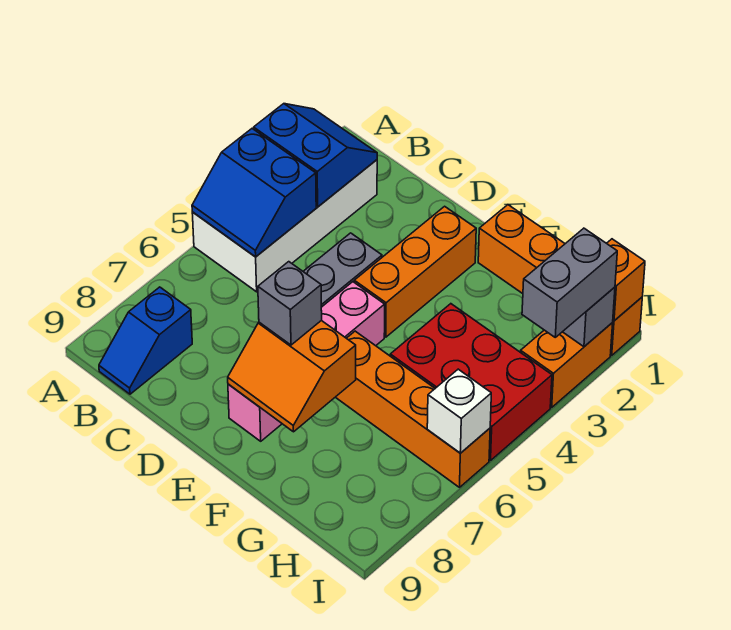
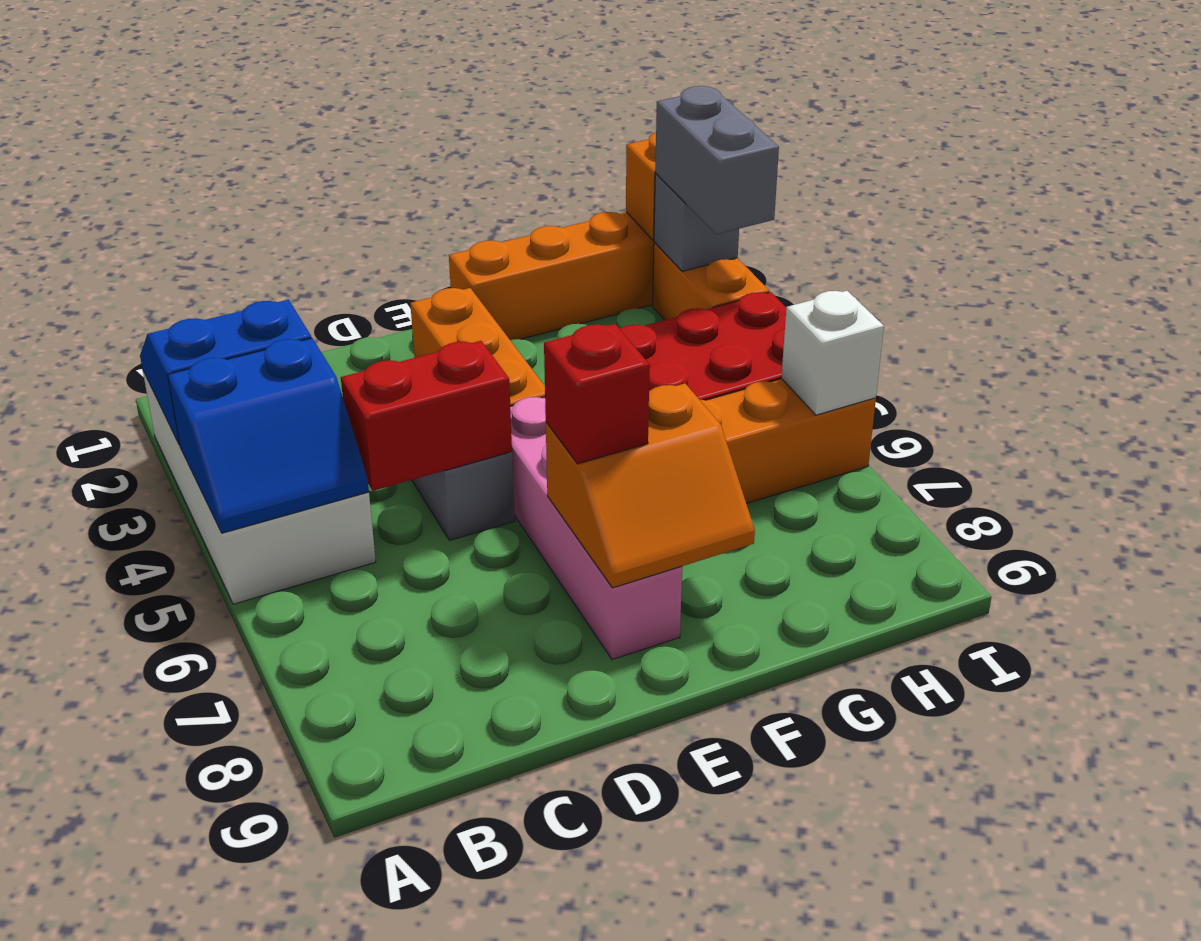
blue 1x2 slope [99,287,192,394] -> none
none -> red 1x2 brick [341,341,512,491]
grey 1x1 brick [258,262,322,345] -> red 1x1 brick [544,324,650,464]

